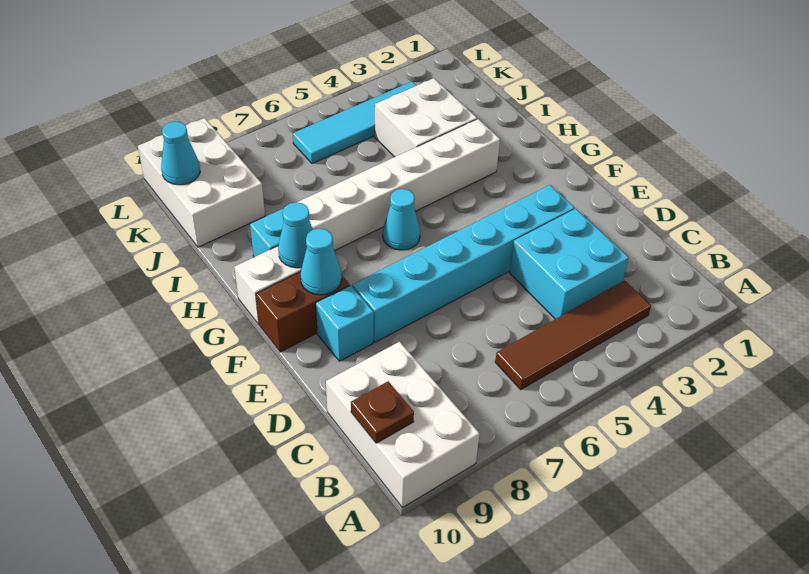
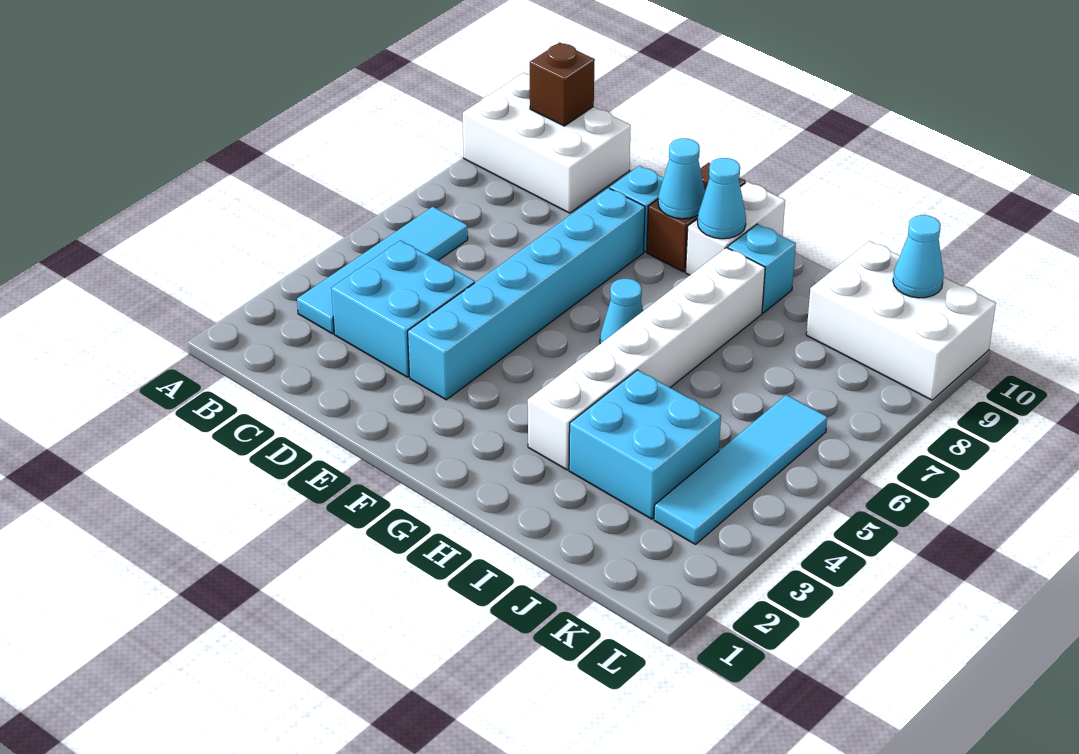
brown 1x4 tile [495,281,651,389] -> cyan 1x4 tile [297,207,468,334]
brown 1x1 plate [351,381,414,443] -> brown 1x1 brick [530,43,595,126]
white 2x2 brick [375,78,477,157] -> cyan 2x2 brick [569,370,721,519]

